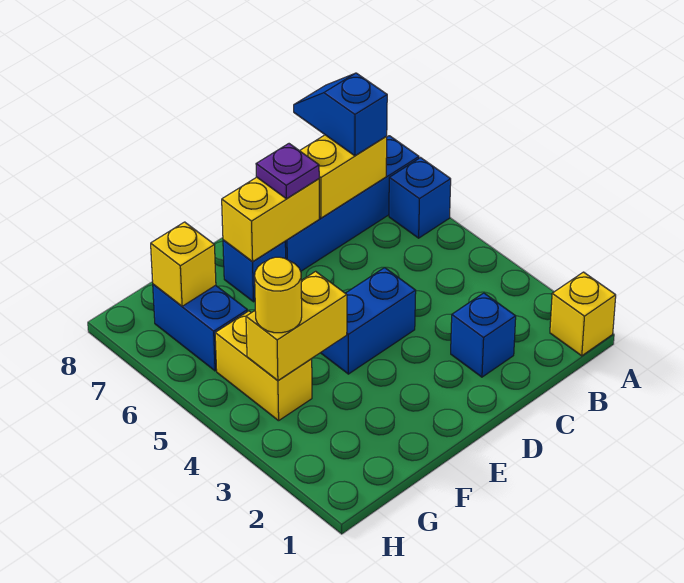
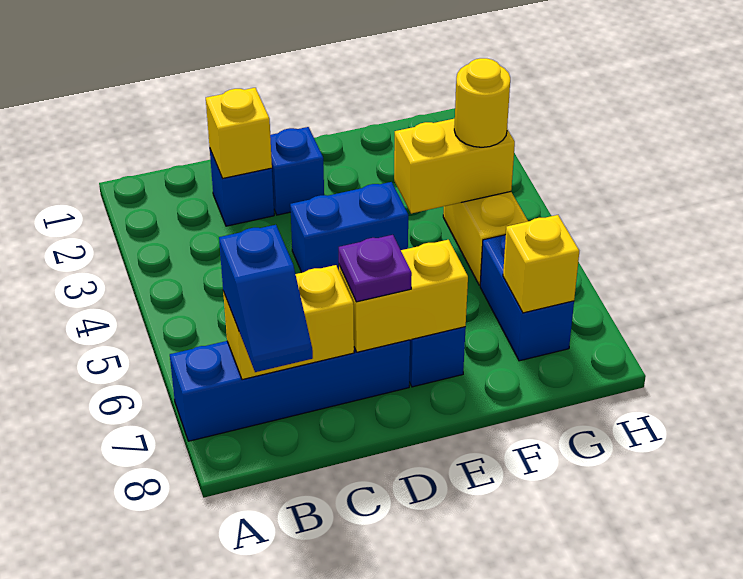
yellow 1x1 brick [550,272,616,356] -> yellow 1x1 brick moved to [206,88,272,179]
blue 1x1 brick [389,158,451,238] -> blue 1x1 brick moved to [270,127,324,215]

